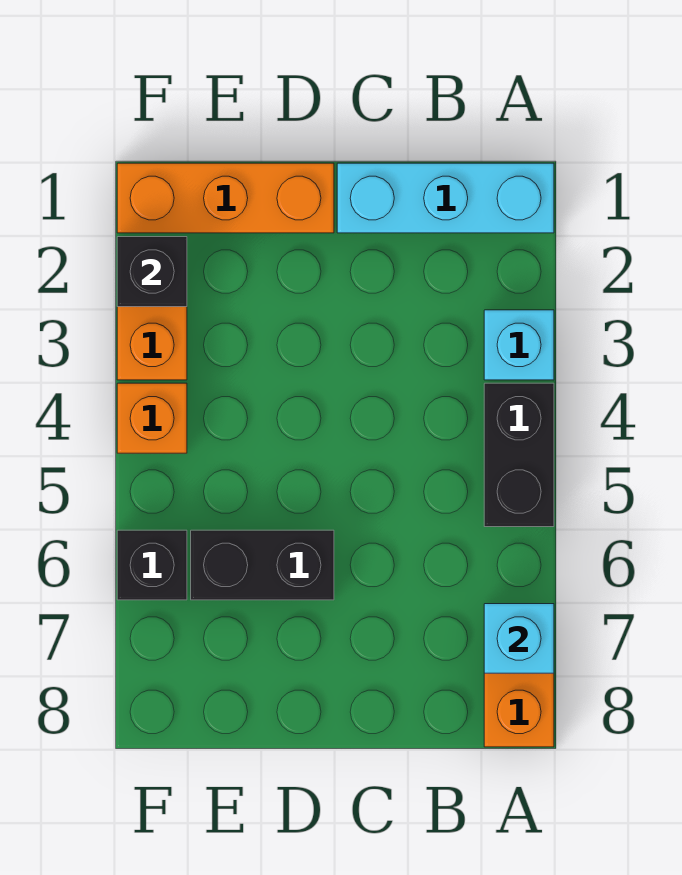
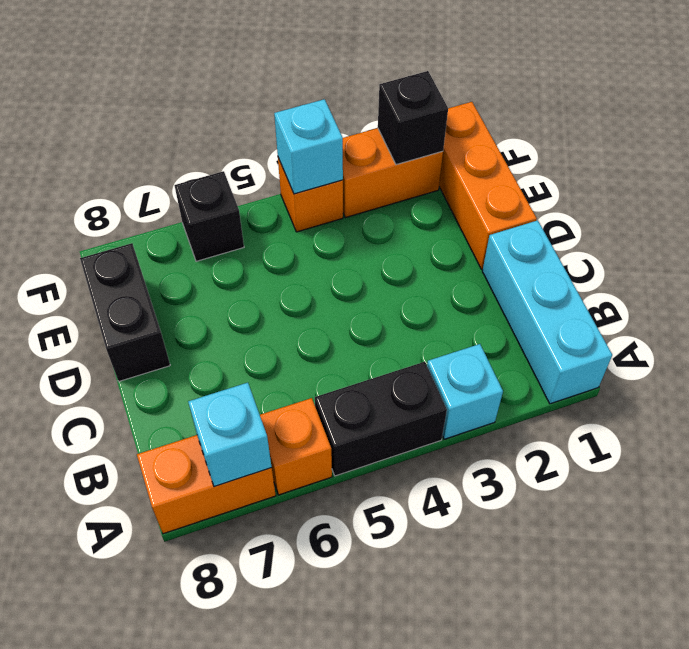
none -> orange 1x1 brick [260,398,332,495]
black 1x2 brick [191,530,334,600] -> black 1x2 brick moved to [80,243,170,381]
none -> cyan 1x1 brick [274,99,343,194]

